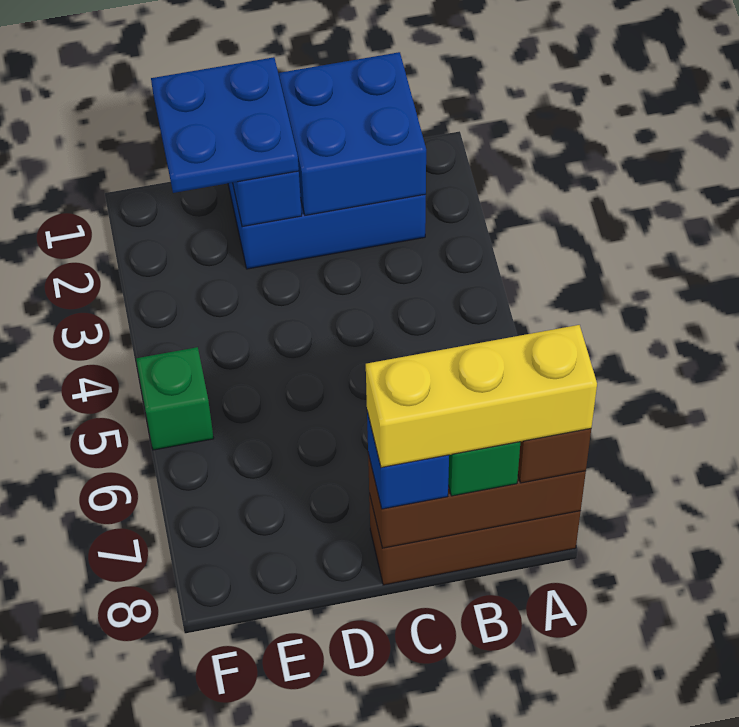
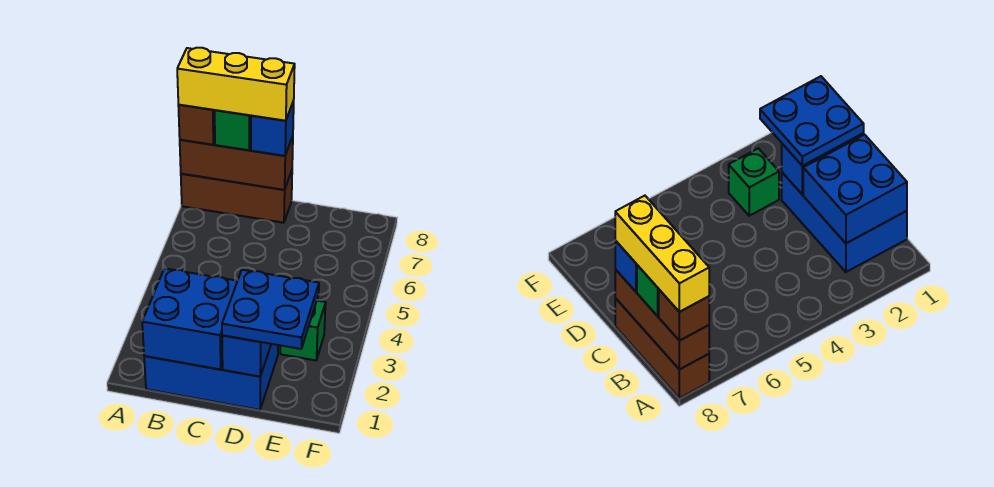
green 1x1 brick [136,347,214,450] -> green 1x1 brick moved to [280,301,326,360]

